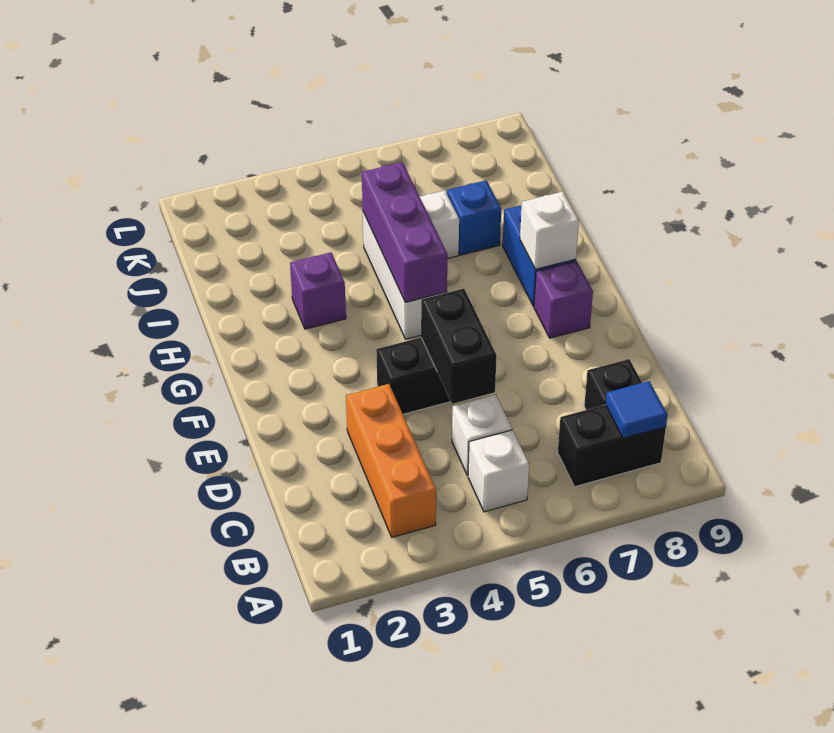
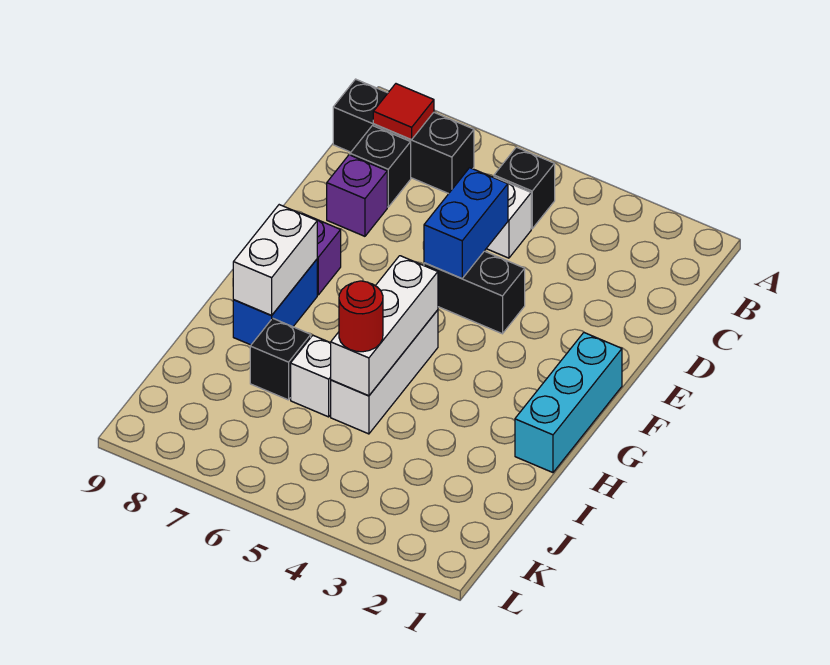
orange 1x3 brick [346,384,436,537] -> none
white 1x1 brick [468,430,529,512] -> black 1x1 brick [494,147,555,229]
black 1x2 brick [558,405,666,487] -> black 1x3 brick [333,79,474,194]
blue 1x1 tile [605,381,667,438] -> red 1x1 tile [373,84,434,140]
black 1x2 brick [421,289,497,404] -> blue 1x2 brick [424,168,508,278]
none -> cyan 1x3 brick [515,333,622,473]
purple 1x3 brick [362,162,447,302] -> white 1x3 brick [331,256,438,396]
white 1x1 brick [520,192,579,269] -> white 1x2 brick [233,205,317,315]
purple 1x1 brick [290,252,346,329] -> purple 1x1 brick moved to [327,155,387,236]
none -> red 1x1 round brick [339,281,383,352]
blue 1x1 brick [447,180,501,255] -> black 1x1 brick [250,318,311,400]

